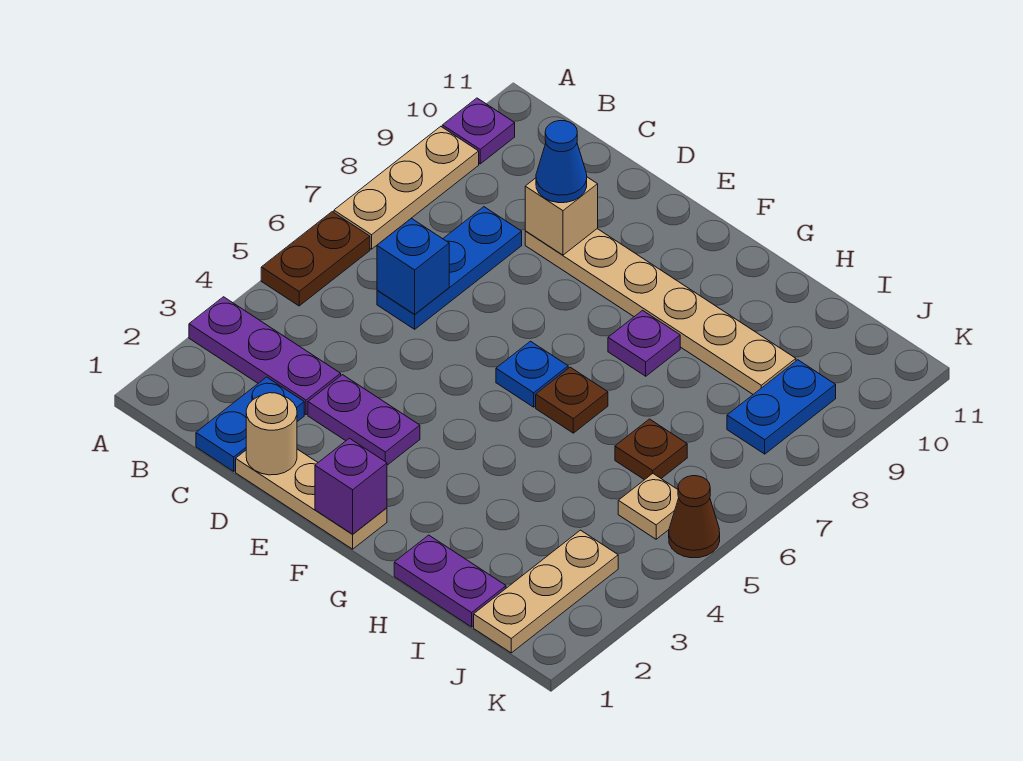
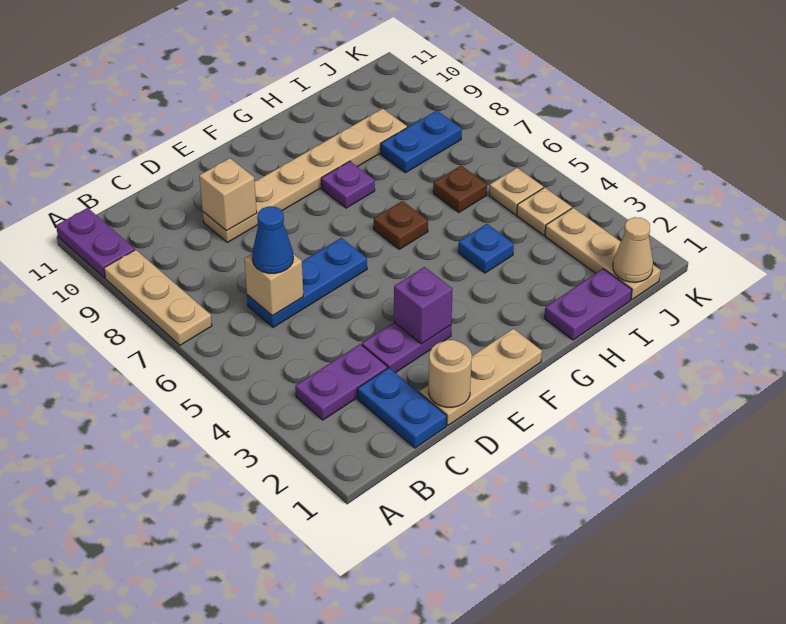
purple 1x3 plate [189,297,341,415] -> purple 1x2 plate [295,344,387,420]
brown 1x2 plate [261,212,370,306] -> none
purple 1x1 plate [442,98,515,164] -> purple 1x2 plate [56,208,135,278]
blue 1x3 plate [377,207,522,329] -> blue 1x3 plate turned to [247,238,367,327]
blue 1x1 brick [377,218,449,314] -> tan 1x1 brick [244,254,303,316]
blue 1x1 cone [536,121,587,203] -> blue 1x1 cone moved to [252,206,293,273]
purple 1x1 brick [315,438,387,534] -> purple 1x1 brick moved to [394,267,452,344]
blue 1x1 plate [496,341,568,407] -> blue 1x1 plate moved to [458,224,514,273]
none -> tan 1x1 cone [613,217,653,282]
none -> tan 1x1 plate [517,188,572,235]
blue 1x2 plate [727,360,836,454] -> blue 1x2 plate turned to [381,111,462,173]
brown 1x1 cone [669,476,720,558] -> none

